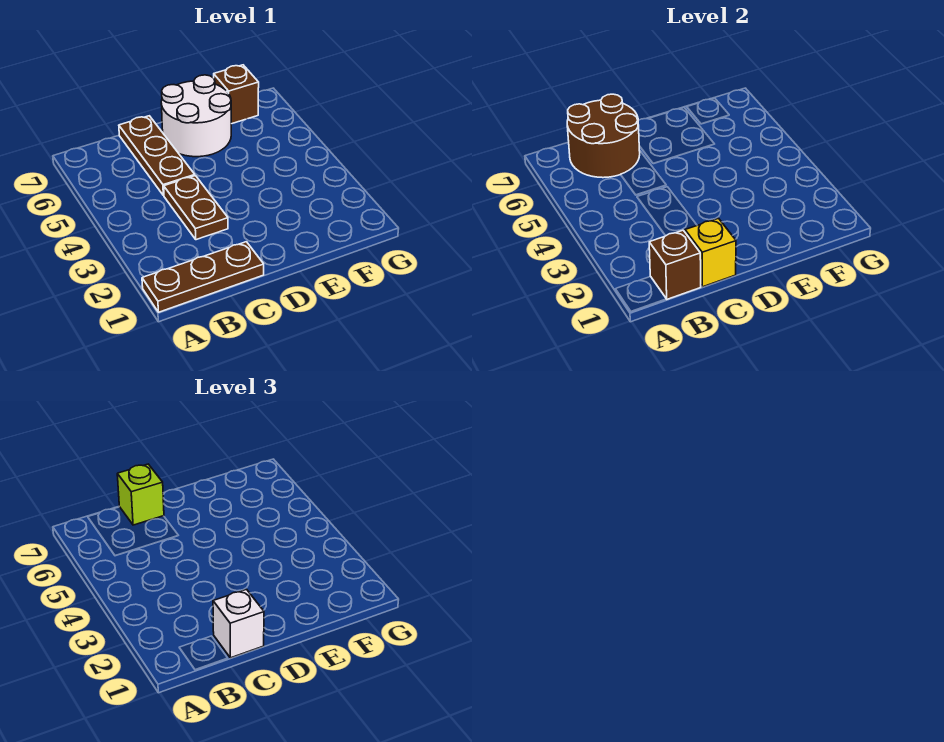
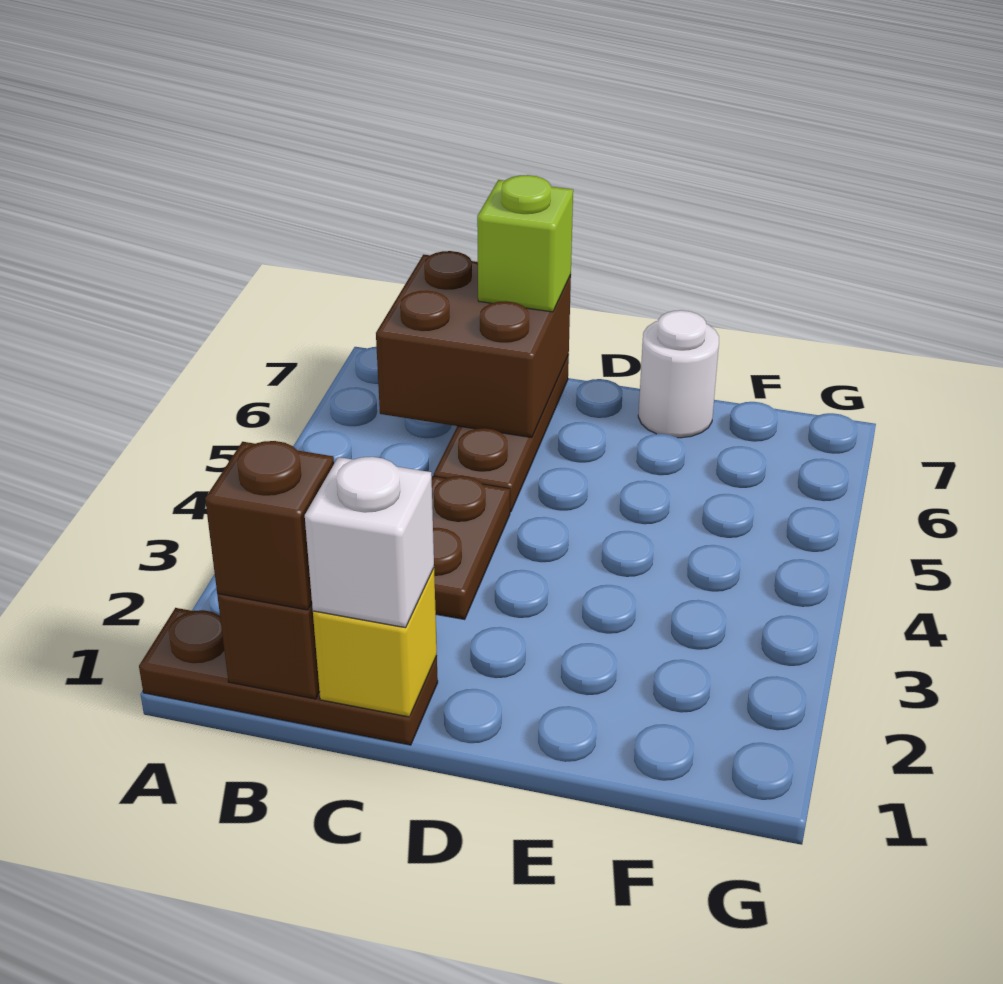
brown 2x2 round brick [567,94,640,178] -> brown 2x2 brick [376,251,571,438]
white 2x2 round brick [161,75,231,157] -> white 1x1 round brick [638,310,719,438]
brown 1x1 brick [214,65,259,124] -> brown 1x1 brick moved to [205,441,334,610]

